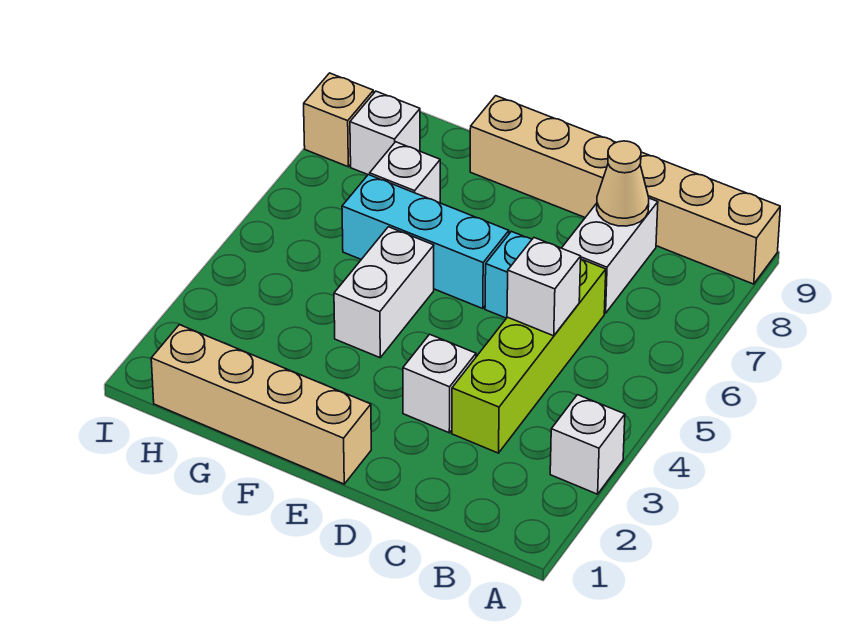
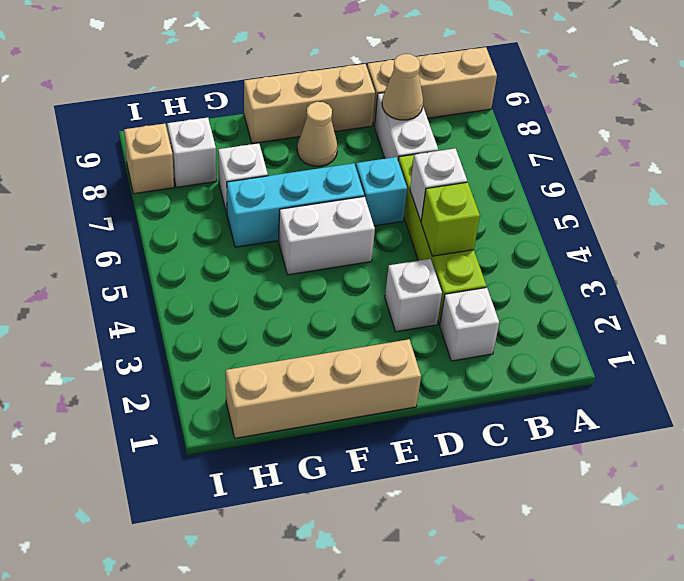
white 1x1 brick [550,395,625,494] -> white 1x1 brick moved to [440,288,499,361]
none -> lime 1x1 brick [421,182,480,256]
none -> tan 1x1 cone [297,102,337,166]
white 1x2 brick [334,227,434,358] -> white 1x2 brick turned to [279,196,375,275]

